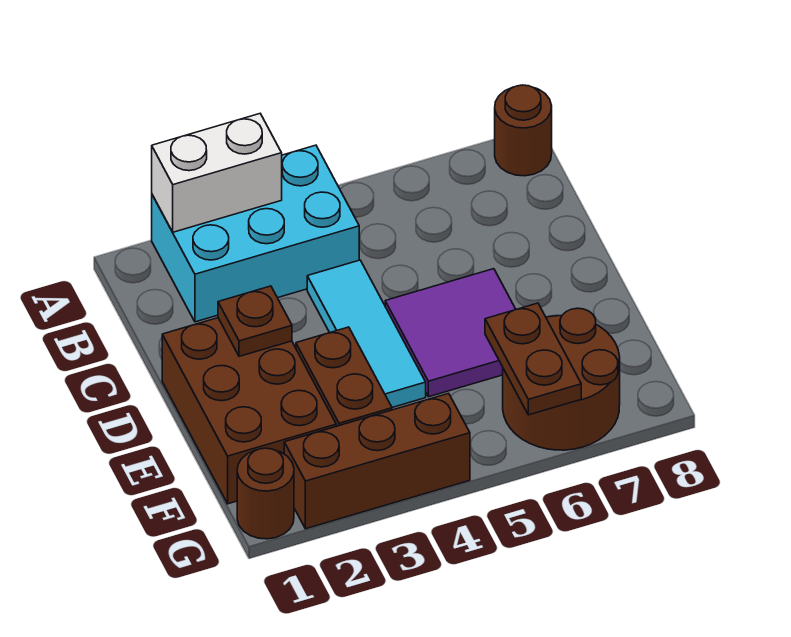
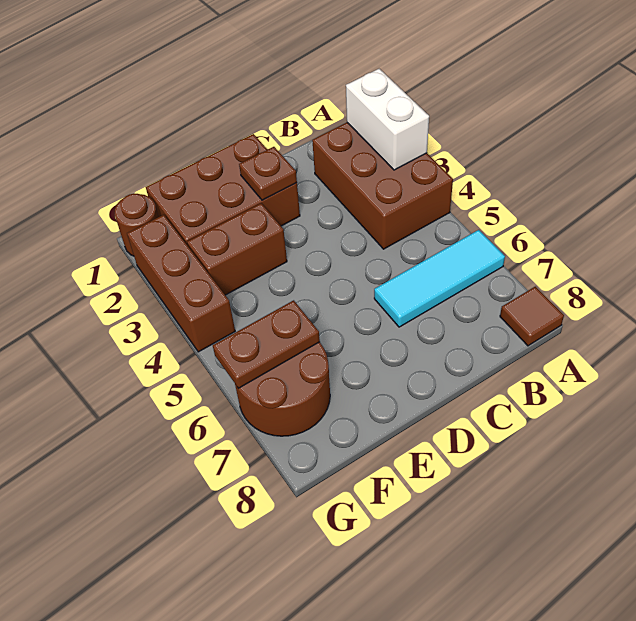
cyan 2x3 brick [152,145,359,322] -> brown 2x3 brick [312,122,453,249]
brown 1x1 round brick [495,85,552,176] -> brown 1x1 tile [500,287,564,346]
cyan 1x3 tile [307,260,426,407] -> cyan 1x3 tile moved to [374,230,505,327]
purple 2x2 tile [385,269,516,397] -> none

